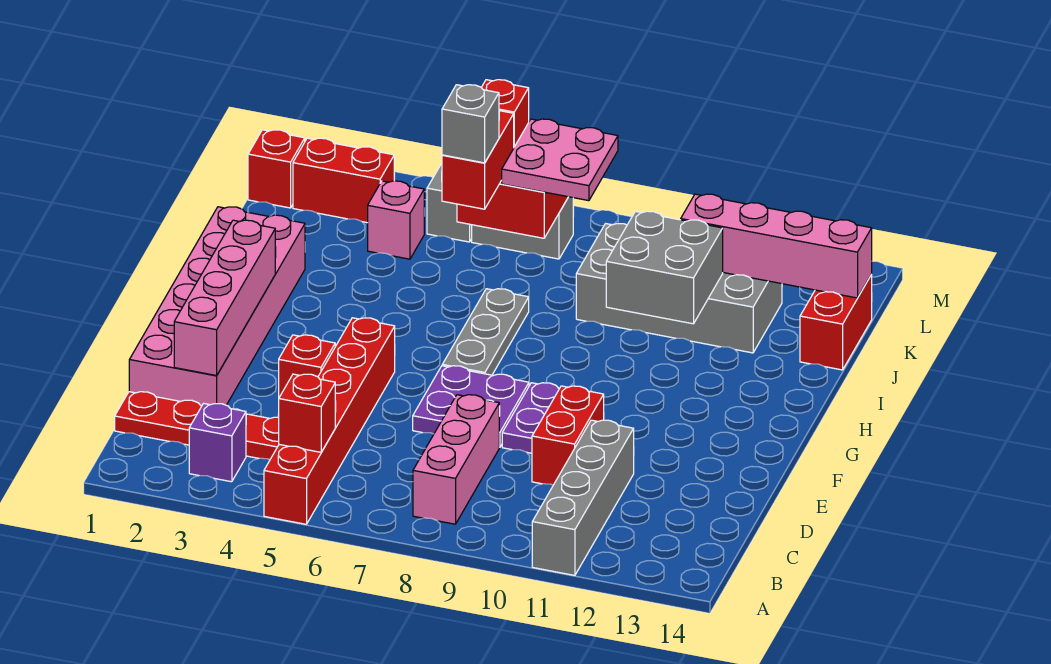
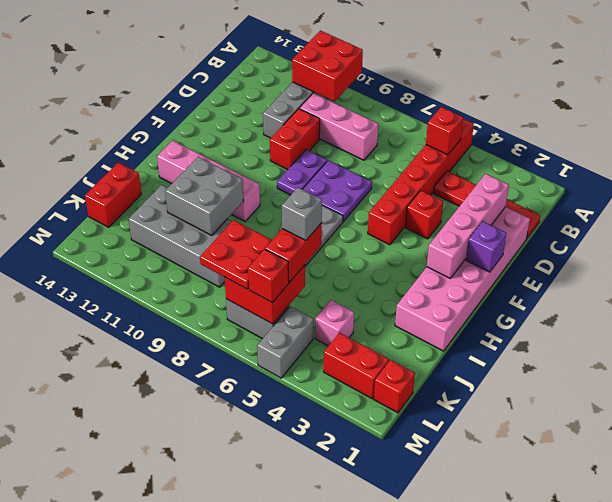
none -> red 2x2 brick [292,31,363,102]
purple 1x1 brick [189,403,246,482] -> purple 1x1 brick moved to [466,221,507,272]
pink 1x3 brick [413,395,499,524] -> pink 1x3 brick turned to [299,93,378,160]
pink 2x2 plate [502,119,618,201] -> red 2x2 plate [200,220,272,289]
pink 1x4 brick [681,194,872,298] -> pink 1x4 brick moved to [157,140,260,221]

